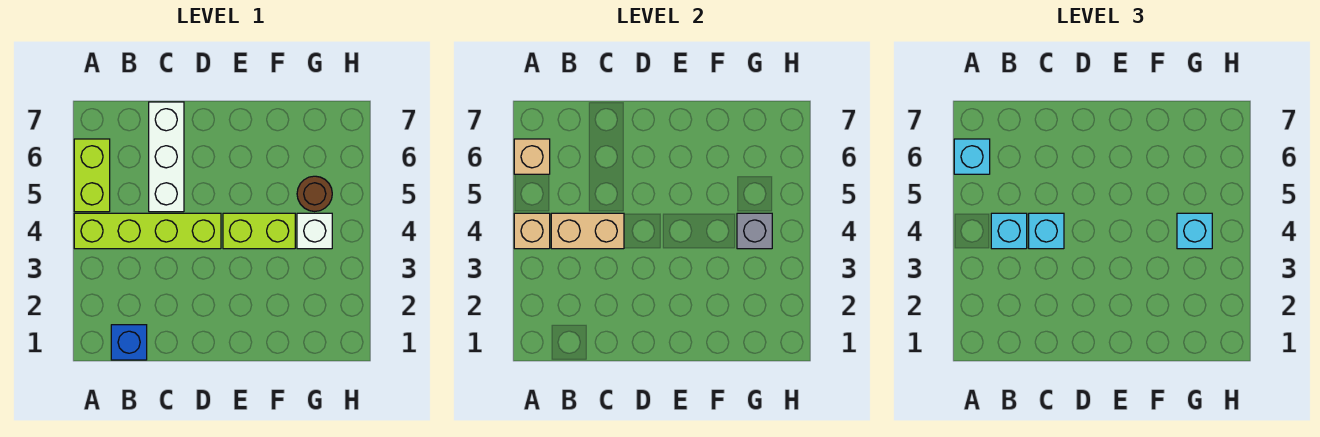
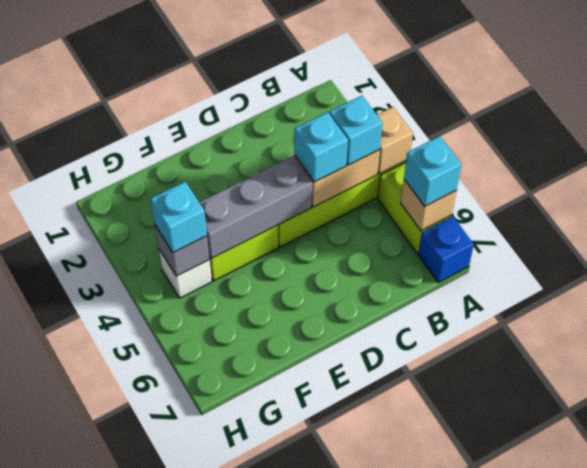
blue 1x1 brick [111,325,147,360] -> blue 1x1 brick moved to [418,217,474,283]
white 1x3 brick [149,102,184,212] -> none
none -> grey 1x3 brick [199,156,312,259]
brown 1x1 round brick [297,176,332,212] -> none

